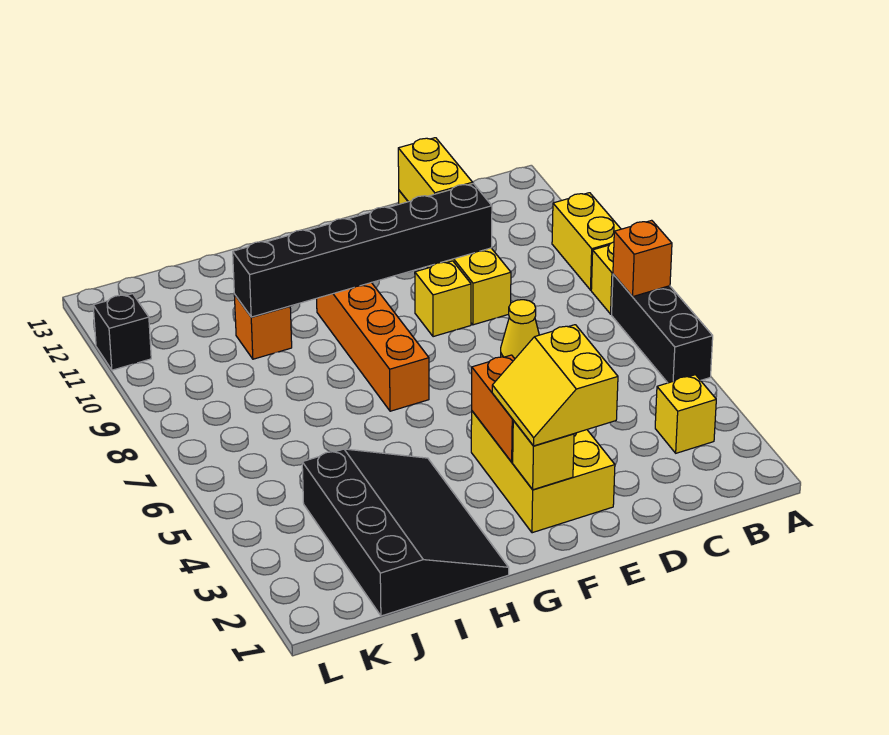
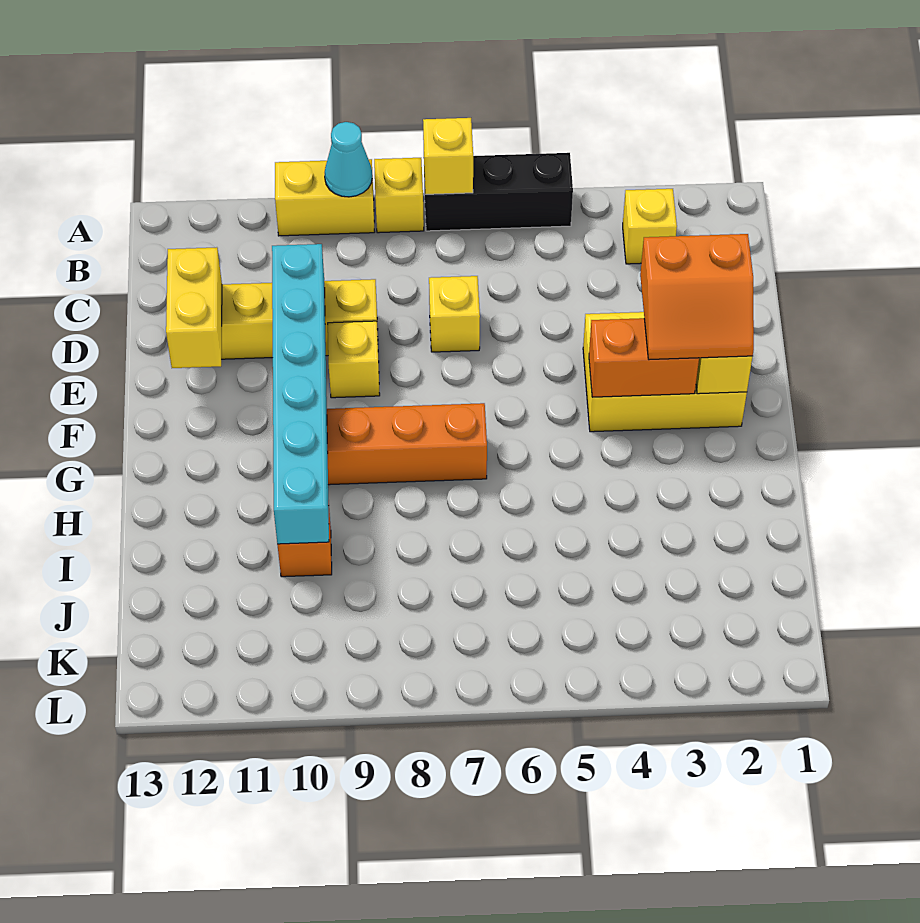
orange 1x1 brick [613,220,672,297] -> yellow 1x1 brick [423,118,473,194]
none -> cyan 1x1 cone [325,122,372,197]
yellow 1x1 cone [501,300,539,359] -> yellow 1x1 brick [429,276,480,352]
black 1x6 brick [233,183,492,317] -> cyan 1x6 brick [272,244,329,544]
yellow 1x2 brick [398,138,473,202] -> yellow 1x2 brick turned to [166,247,222,368]
yellow 2x2 slope [492,325,618,446] -> orange 2x2 slope [640,234,754,360]
black 3x4 slope [302,449,509,616] -> none
black 1x1 brick [93,294,151,370] -> none

